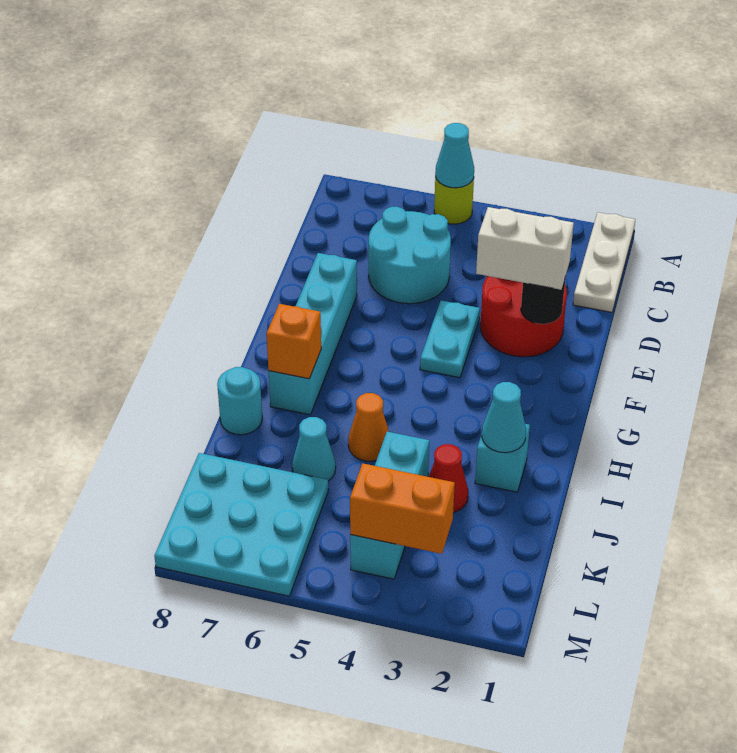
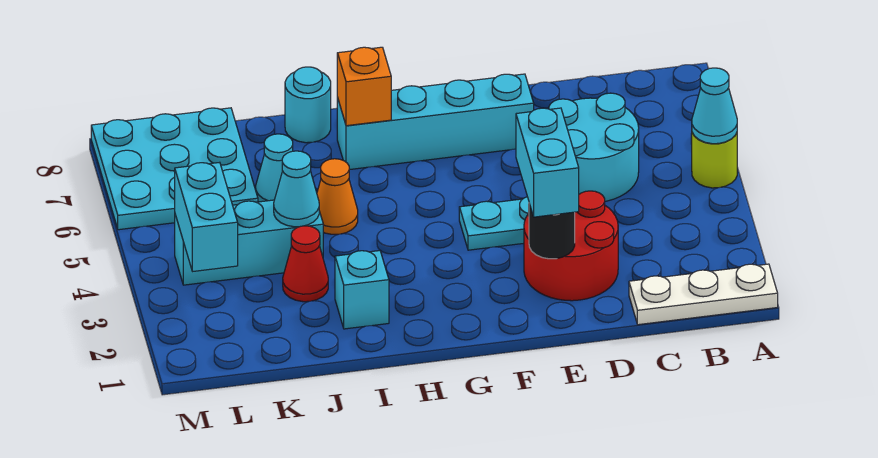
white 1x2 brick [476,207,574,290] -> cyan 1x2 brick [516,108,579,217]
cyan 1x1 cone [482,382,526,453] -> cyan 1x1 cone moved to [274,151,319,227]
orange 1x2 brick [350,463,455,554] -> cyan 1x2 brick [175,162,238,271]

